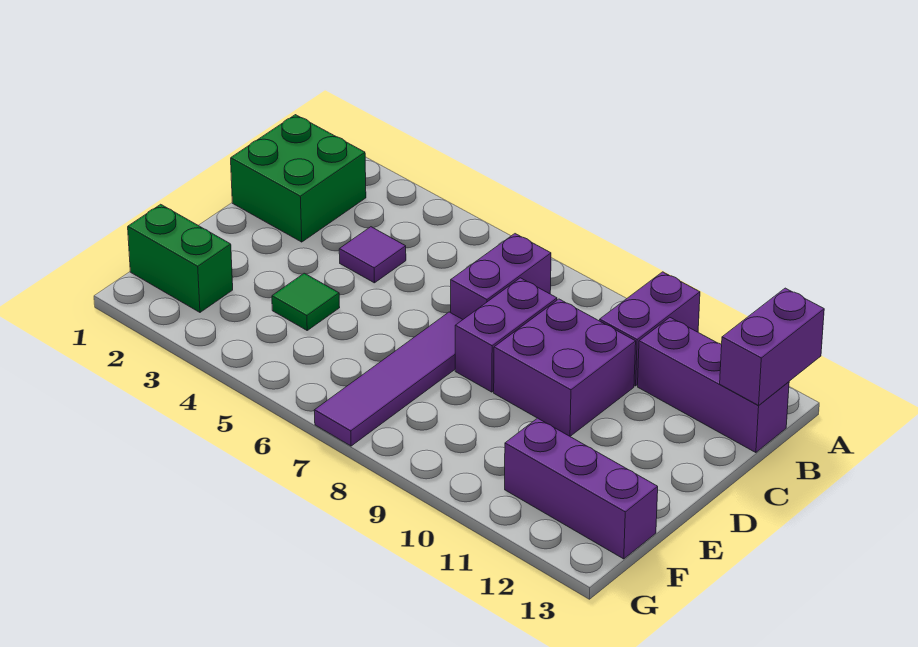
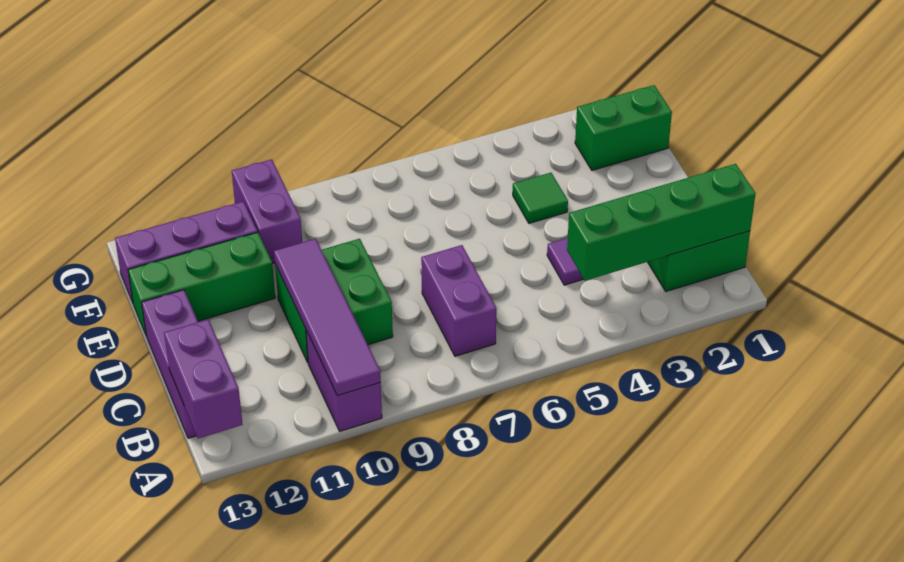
none -> green 1x4 brick [567,164,756,281]
purple 1x3 brick [638,318,789,453] -> purple 1x3 brick turned to [141,290,198,438]
purple 1x2 brick [455,278,557,392] -> purple 1x2 brick moved to [232,159,302,263]
purple 2x2 brick [494,299,636,436] -> green 2x2 brick [275,239,393,362]
purple 1x4 tile [314,312,463,446] -> purple 1x4 tile moved to [274,239,381,396]
none -> green 1x3 brick [128,232,275,335]

